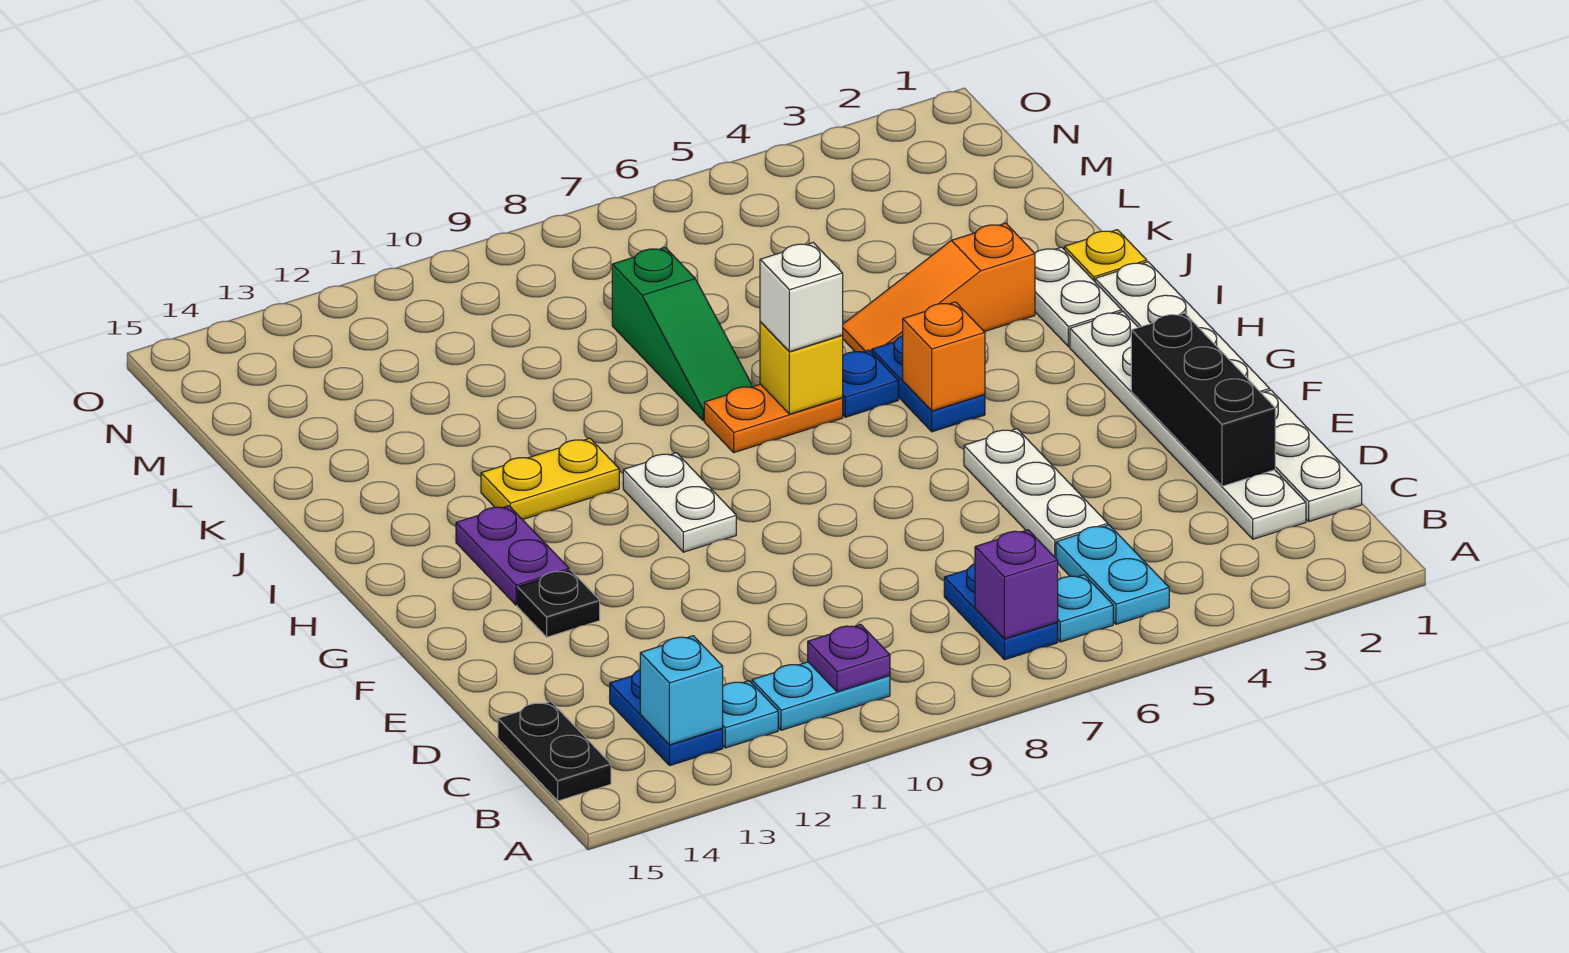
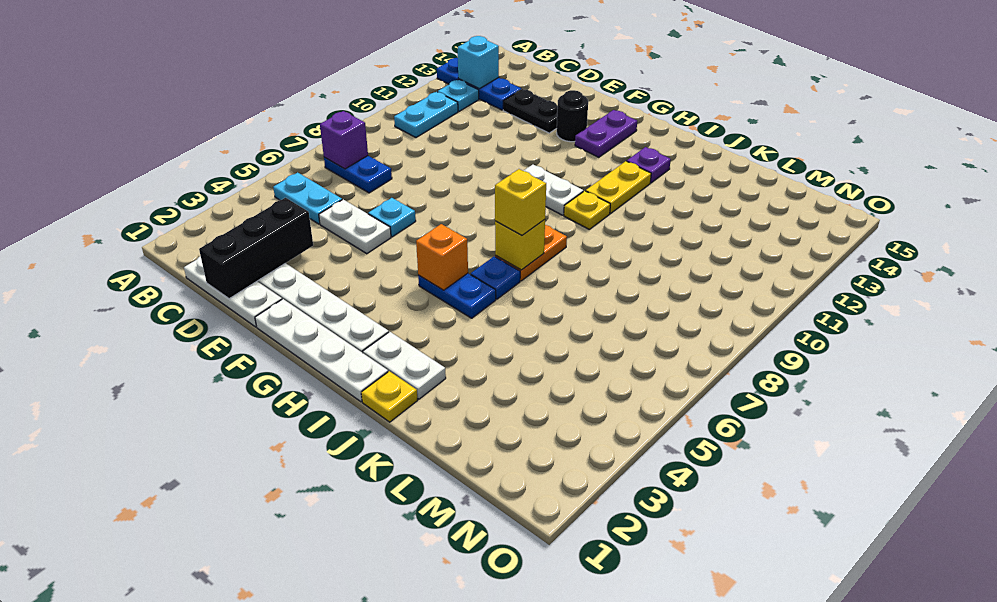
cyan 1x1 plate [1057,575,1113,642] -> cyan 1x1 plate moved to [368,198,416,237]
purple 1x1 plate [808,624,890,692] -> purple 1x1 plate moved to [627,147,671,183]
blue 1x2 plate [610,670,723,766] -> blue 1x3 plate [437,58,521,110]
black 1x2 plate [498,702,611,801] -> black 1x2 plate moved to [503,89,558,133]
black 1x3 brick [1131,313,1275,486] -> black 1x3 brick turned to [199,198,313,299]
white 1x3 plate [964,429,1108,558] -> white 1x2 plate [319,199,391,254]
black 1x1 plate [517,570,600,637] -> black 1x1 round brick [557,90,588,142]
purple 1x2 plate [456,506,569,605] -> purple 1x2 plate turned to [575,110,637,157]
white 1x1 brick [760,243,843,352] -> yellow 1x1 brick [495,169,546,235]
none -> yellow 1x1 plate [564,191,610,229]
orange 1x3 slope [842,223,1035,352] -> none
green 1x3 slope [612,247,753,421] -> none

